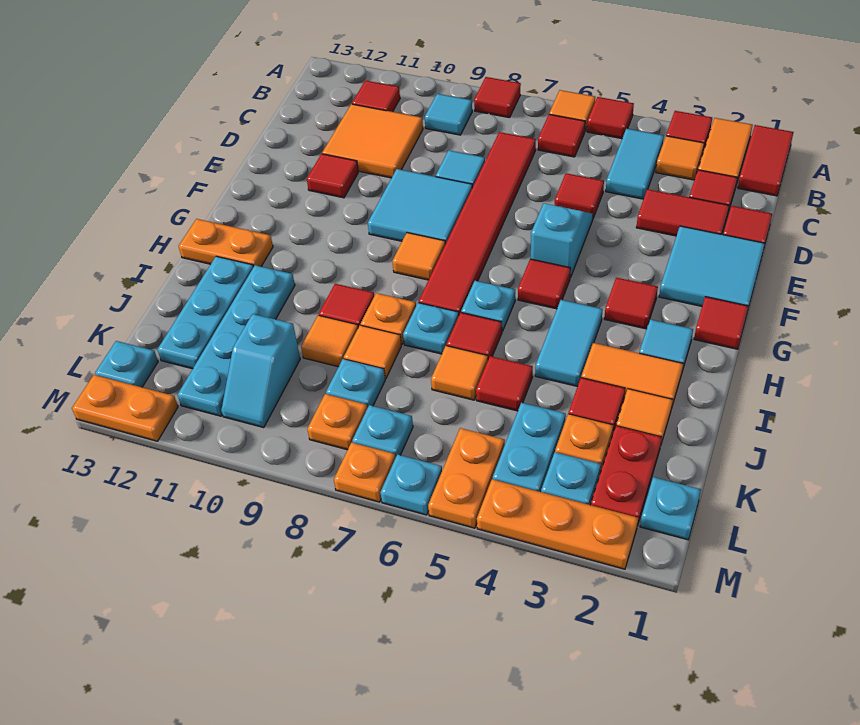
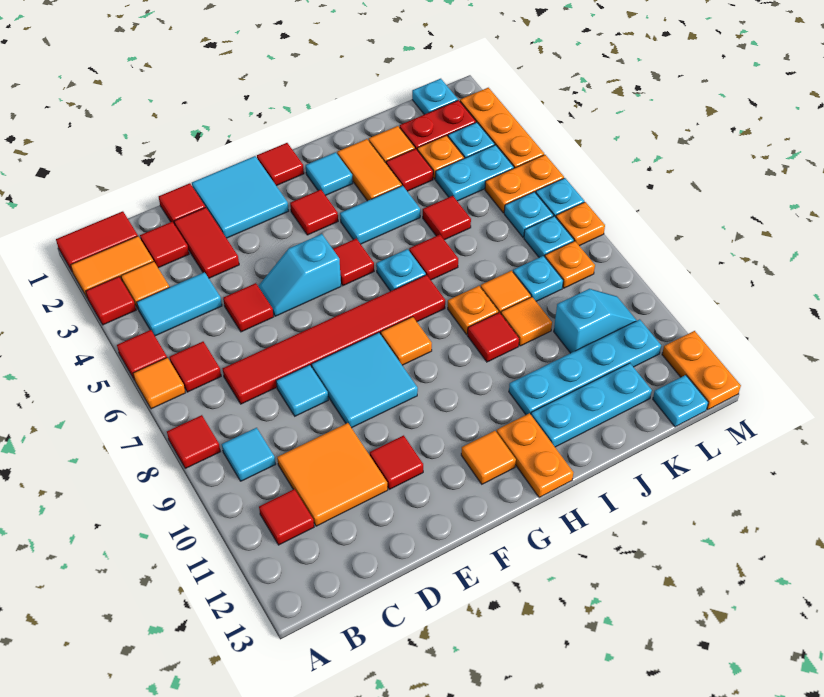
cyan 1x1 plate [403,303,459,354] -> cyan 1x1 plate moved to [504,192,553,237]
orange 1x1 tile [431,346,488,400] -> orange 1x1 tile moved to [461,431,516,484]

